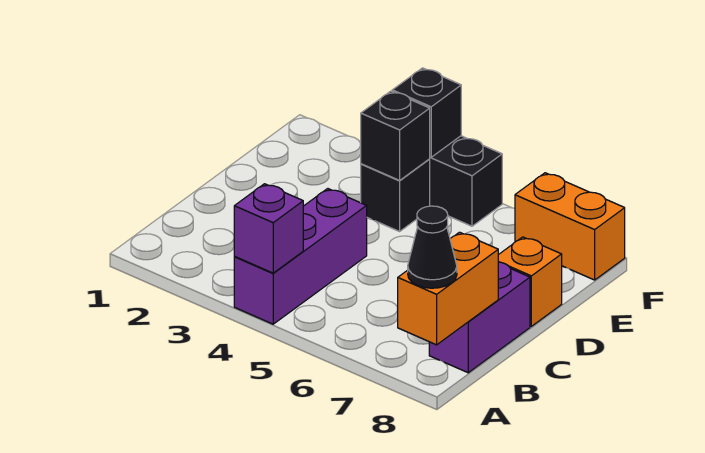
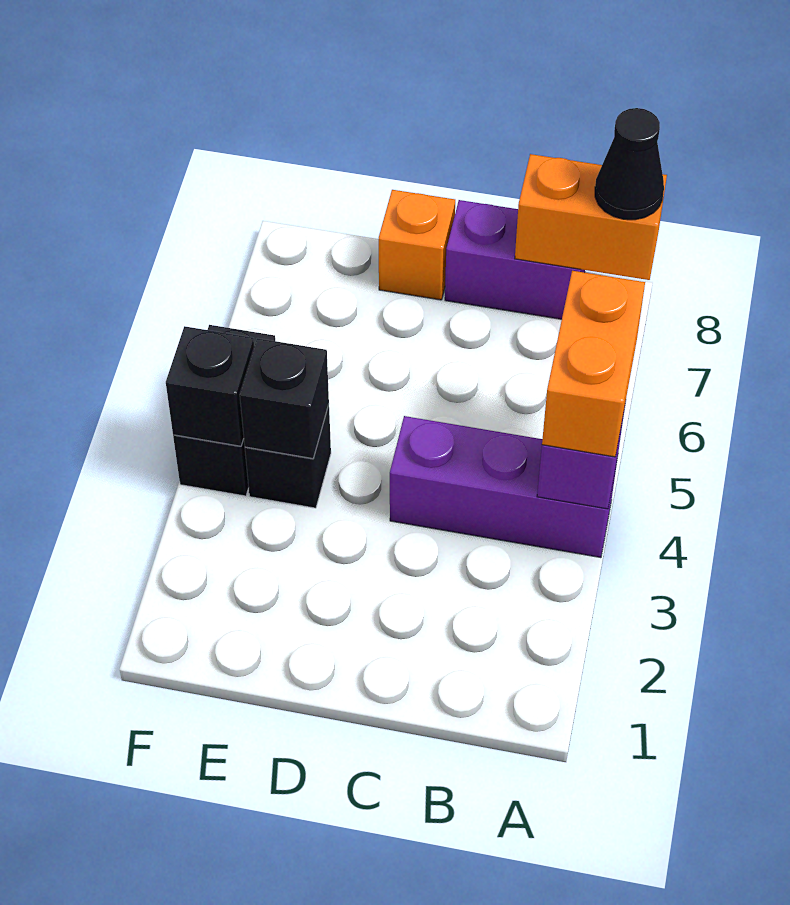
orange 1x2 brick [515,173,625,280] -> orange 1x2 brick moved to [542,271,645,457]

